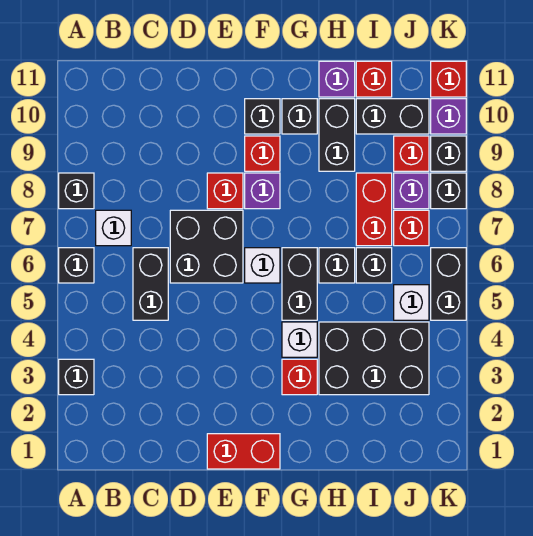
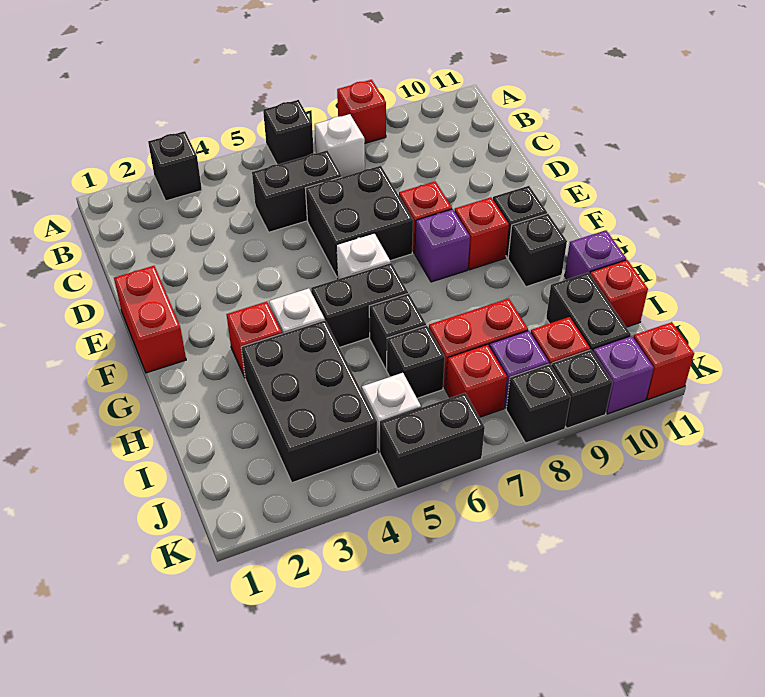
black 1x1 brick [59,173,94,209] -> red 1x1 brick [337,80,386,143]
black 1x2 brick [319,99,355,171] -> none

